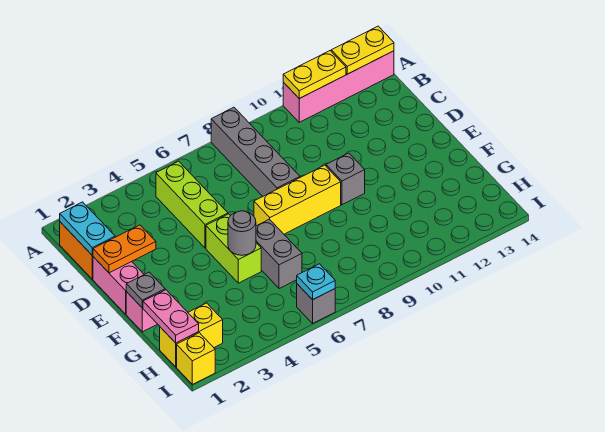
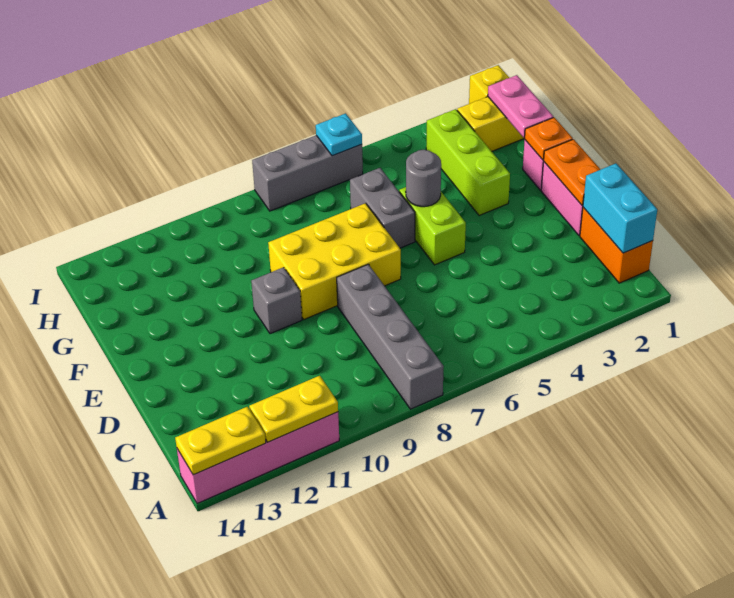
cyan 1x2 plate [60,202,115,255] -> cyan 1x2 brick [583,163,657,253]
lime 1x3 brick [156,161,228,248] -> lime 1x3 brick moved to [426,109,510,216]
orange 1x2 plate [93,225,156,273] -> orange 1x2 plate turned to [544,139,601,205]
yellow 1x3 brick [254,165,341,234] -> yellow 2x3 brick [268,203,401,319]
grey 1x1 plate [126,272,165,308] -> orange 1x1 plate [525,118,573,160]
grey 1x1 brick [297,284,335,323] -> grey 1x3 brick [252,136,363,211]

